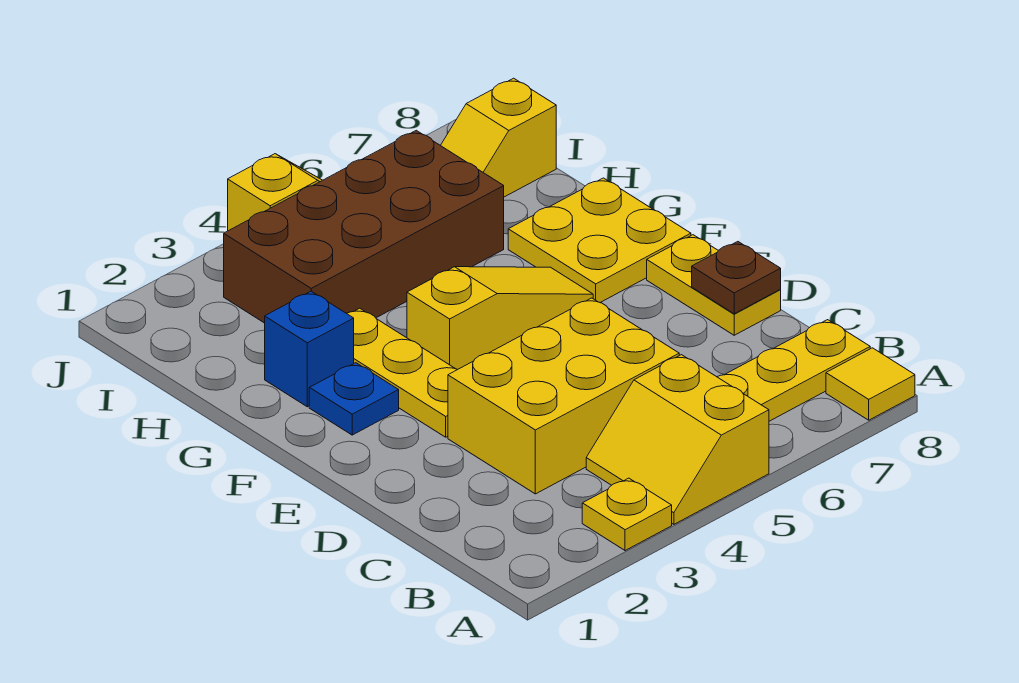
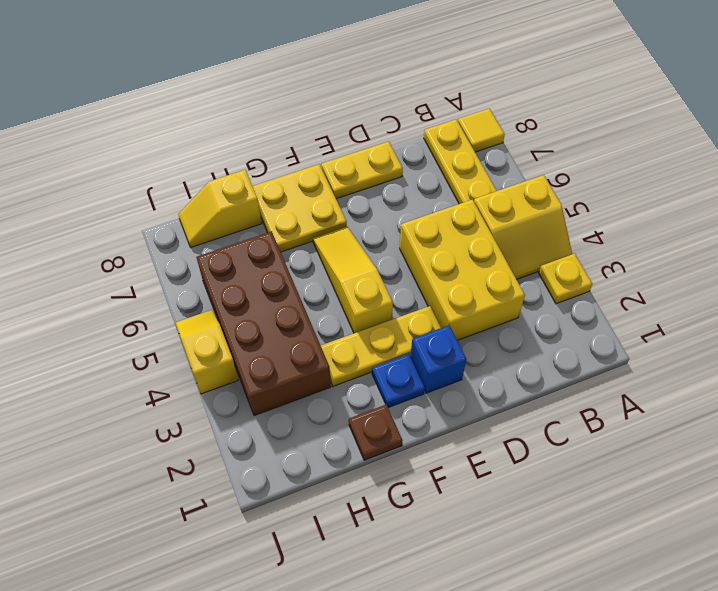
brown 1x1 plate [692,242,781,314] -> brown 1x1 plate moved to [349,405,403,460]
blue 1x1 brick [265,291,354,407] -> blue 1x1 brick moved to [410,325,466,393]
yellow 1x2 slope [440,78,556,197] -> yellow 1x2 slope turned to [178,170,262,247]

